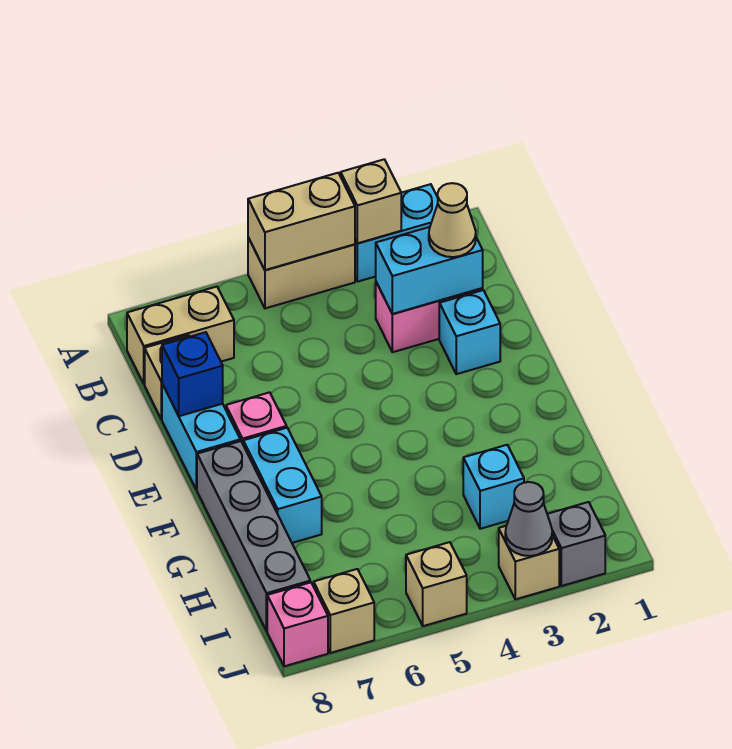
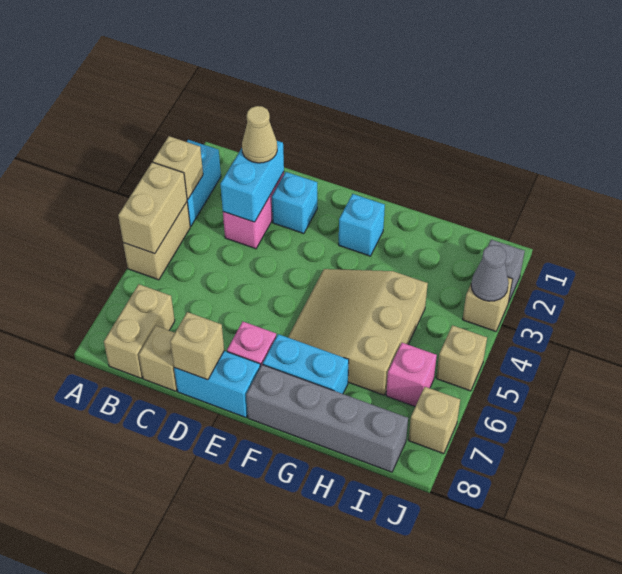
blue 1x1 brick [162,332,223,416] -> tan 1x1 brick [170,312,224,380]
none -> tan 3x3 slope [288,269,428,395]
cyan 1x1 brick [463,445,524,529] -> cyan 1x1 brick moved to [339,194,385,256]
pink 1x1 brick [267,582,328,666] -> pink 1x1 brick moved to [386,343,437,406]

